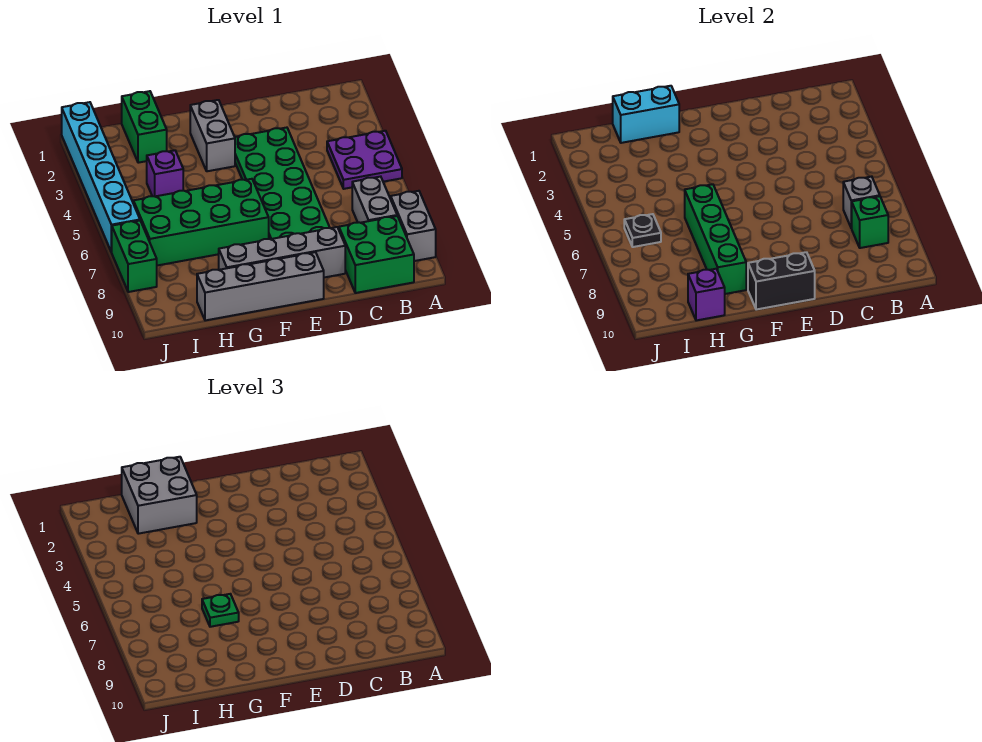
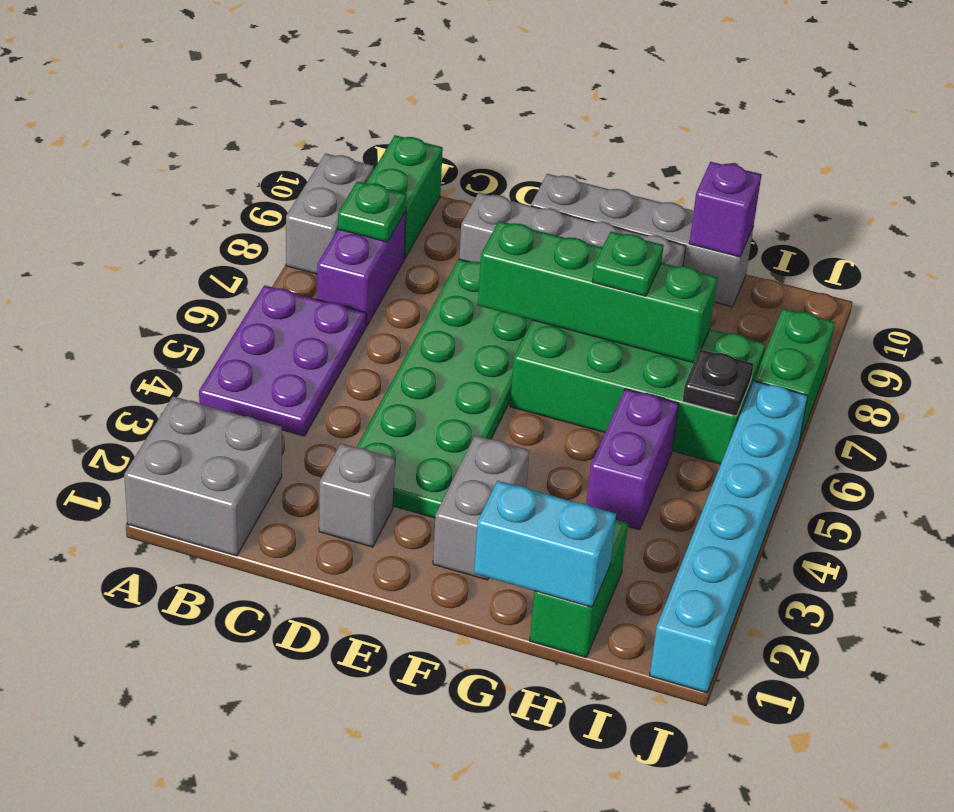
purple 2x2 plate [327,131,402,189] -> purple 2x3 plate [199,285,366,436]
grey 1x2 brick [352,177,397,223] -> purple 1x2 brick [317,212,406,327]
grey 1x1 brick [843,177,880,228] -> grey 1x1 brick moved to [319,443,395,547]
green 1x1 brick [852,196,888,248] -> green 1x1 plate [338,181,406,242]
green 2x2 brick [339,216,414,293] -> green 1x2 brick [366,135,443,259]
black 1x2 brick [748,252,815,310] -> none
grey 2x2 brick [122,457,197,534] -> grey 2x2 brick moved to [124,397,282,556]
green 1x4 brick [685,184,746,294] -> green 1x4 brick turned to [478,221,718,363]
purple 1x1 brick [147,150,183,196] -> purple 1x2 brick [587,389,679,530]

